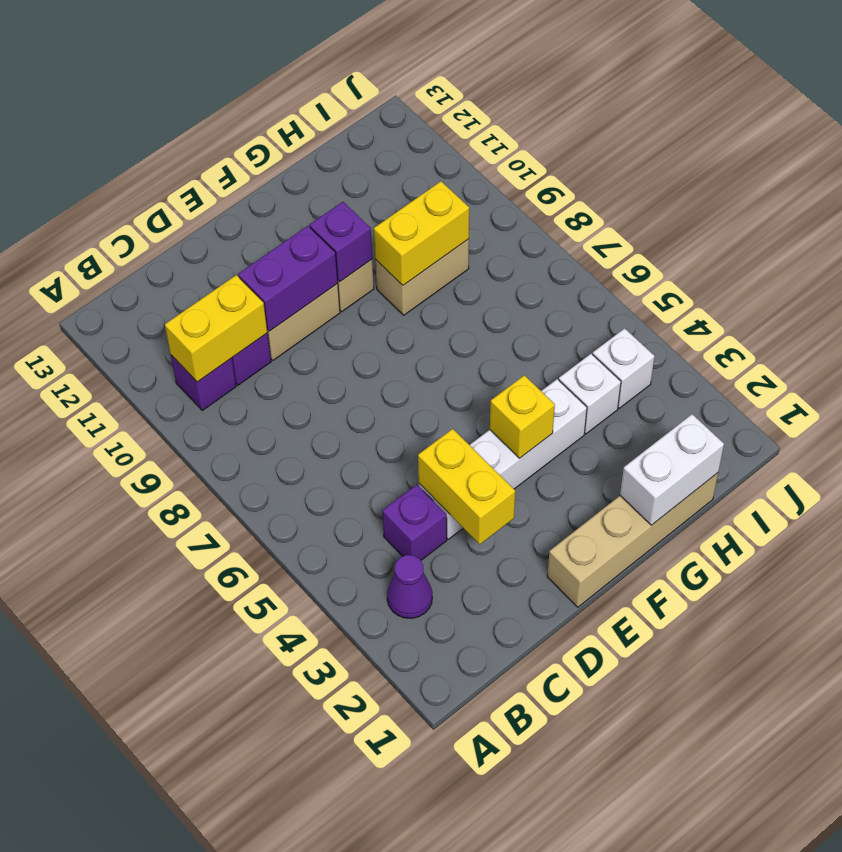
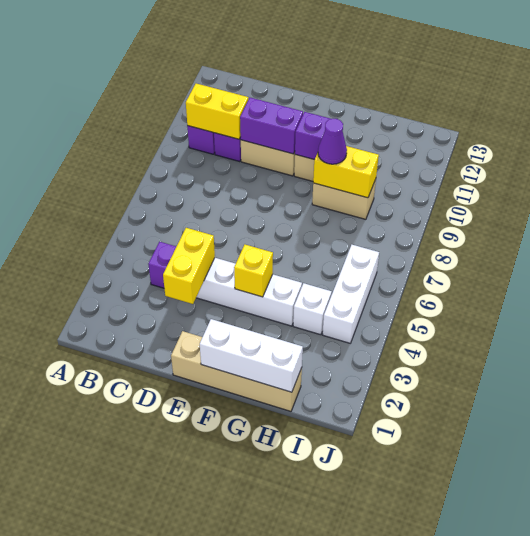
purple 1x1 cone [387,555,432,618] -> purple 1x1 cone moved to [318,119,347,164]
white 1x2 brick [620,414,724,525] -> white 1x3 brick [200,319,303,392]
white 1x1 brick [593,328,655,408] -> white 1x3 brick [323,245,379,343]

